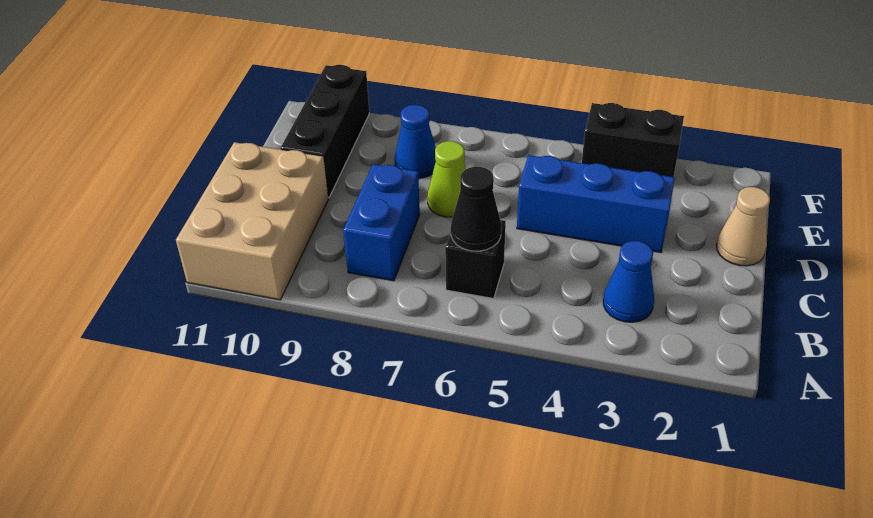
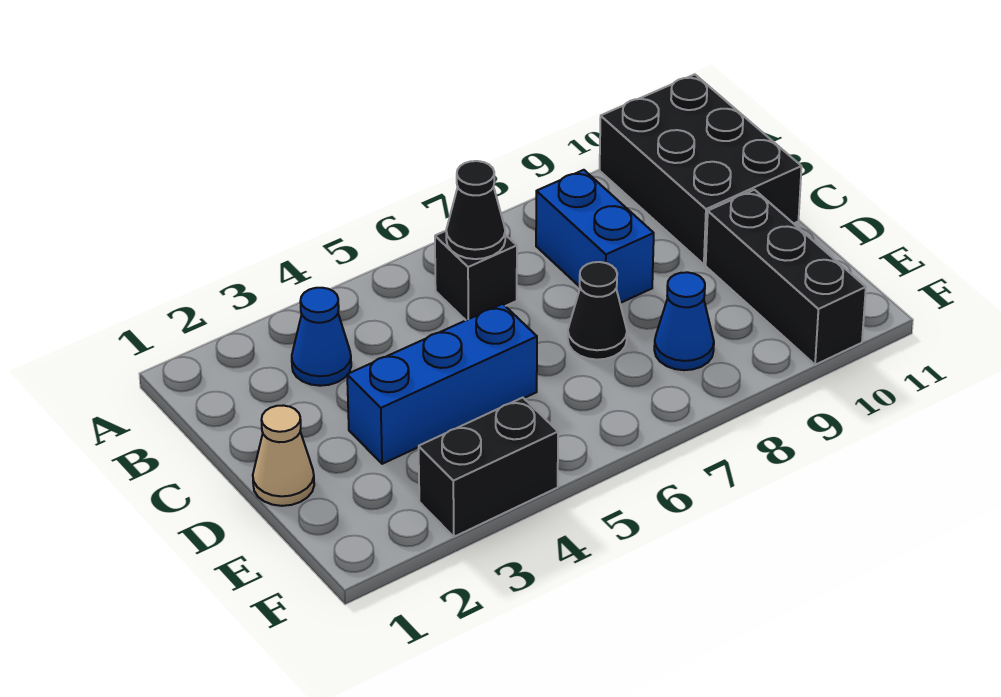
tan 2x3 brick [176,142,328,300] -> black 2x3 brick [600,74,802,264]
lime 1x1 cone [427,141,466,217] -> black 1x1 cone [568,262,627,360]

